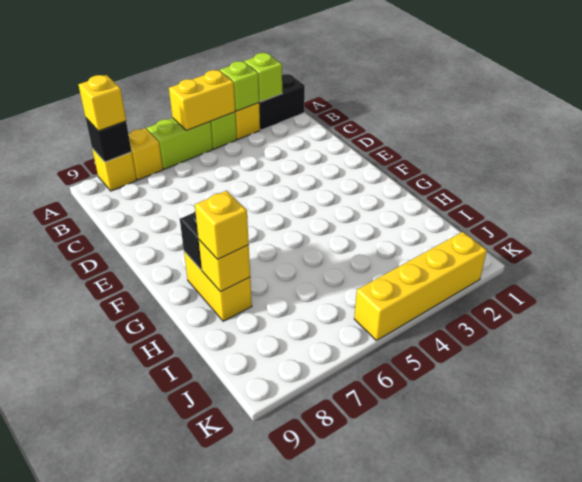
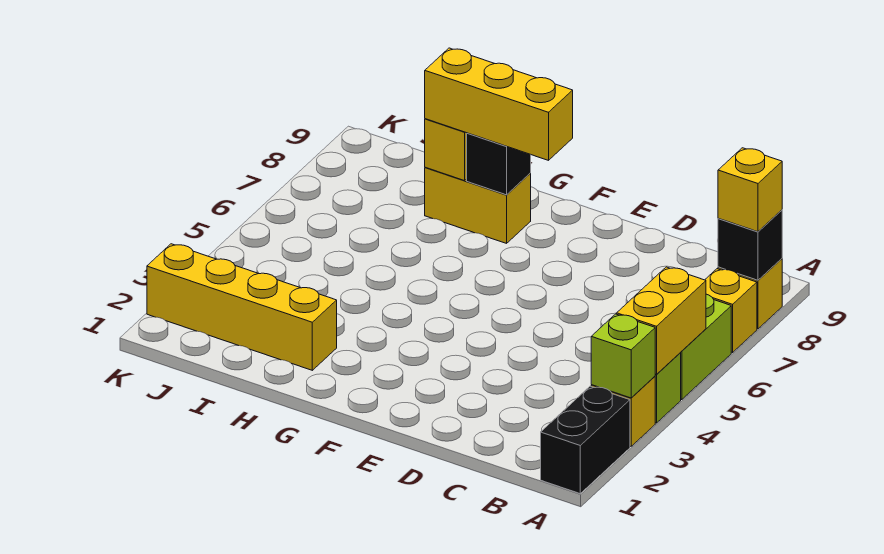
lime 1x1 brick [244,53,282,102] -> none
yellow 1x1 brick [195,191,249,259] -> yellow 1x3 brick [425,48,573,160]
yellow 1x4 brick [354,232,487,341] -> yellow 1x4 brick turned to [147,244,337,370]

